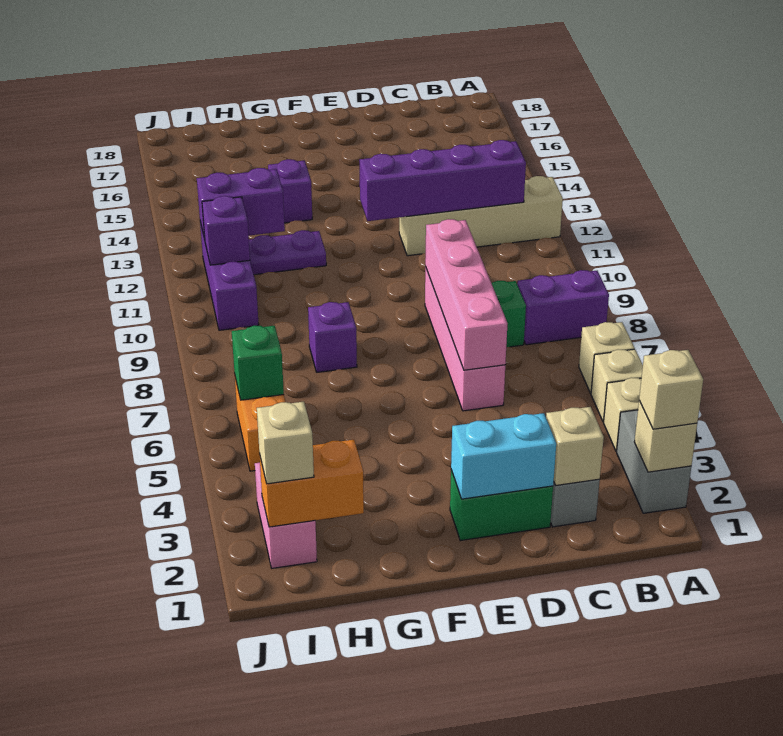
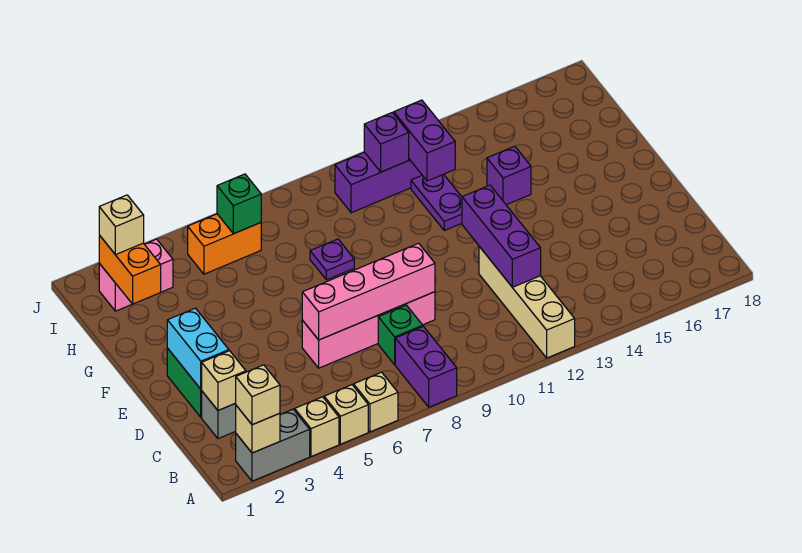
purple 1x4 brick [359,140,526,221] -> purple 1x3 brick [462,185,541,287]
purple 1x1 brick [308,302,357,372] -> purple 1x1 plate [310,239,354,280]

